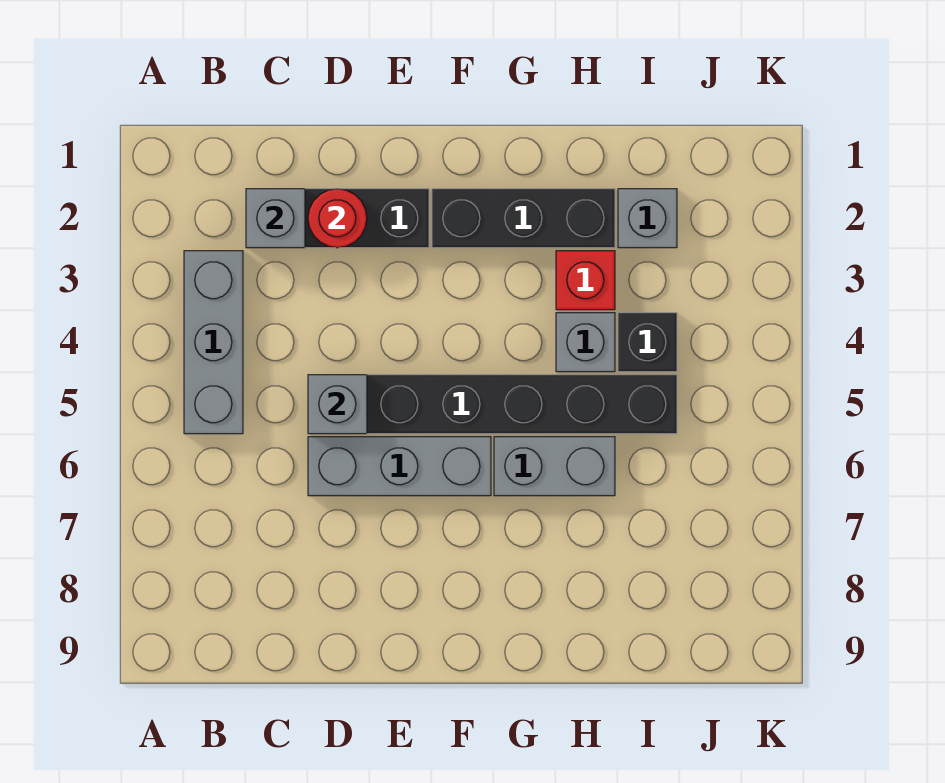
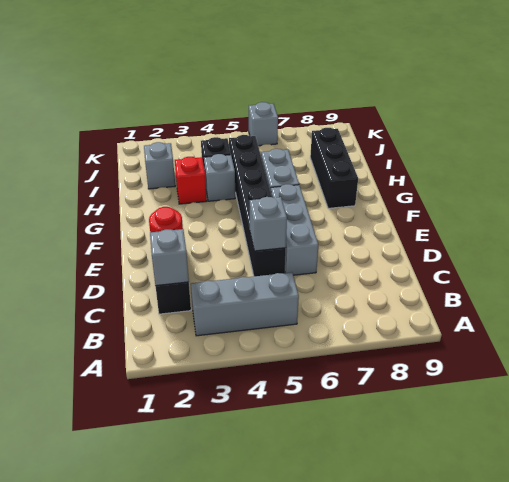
black 1x3 brick [432,189,615,248] -> black 1x3 brick moved to [310,128,358,208]
none -> grey 1x1 brick [249,102,278,146]

